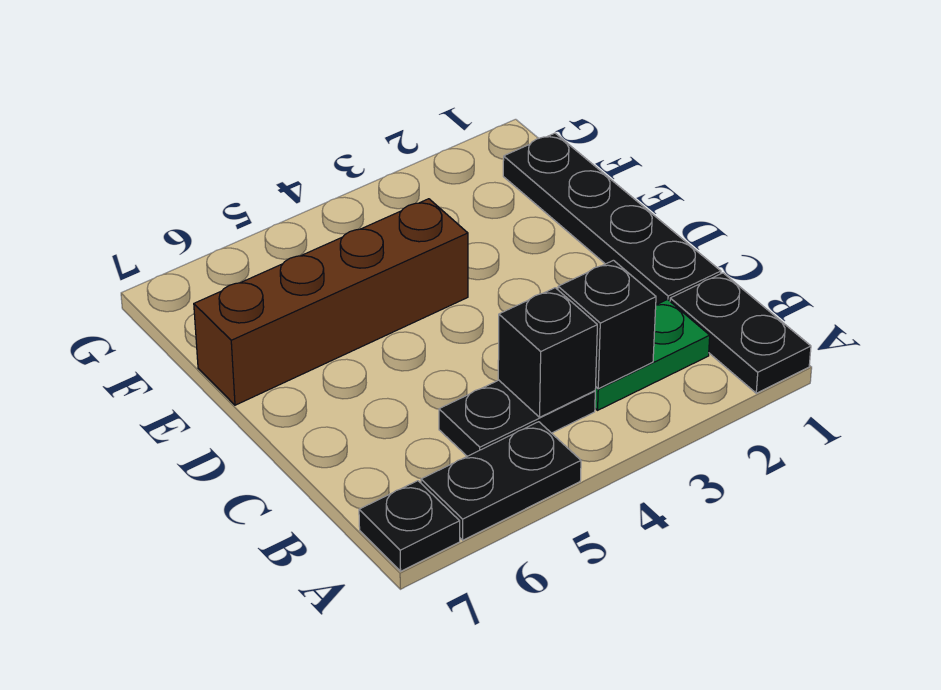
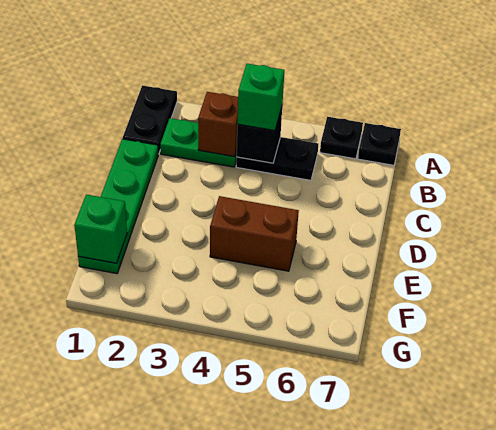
black 1x2 plate [421,422,581,540] -> black 1x1 plate [320,117,363,159]
black 1x1 brick [558,260,656,389] -> brown 1x1 brick [198,92,238,157]
none -> green 1x1 brick [237,64,285,131]
black 1x4 plate [503,133,721,305] -> green 1x4 plate [78,139,158,274]
brown 1x4 brick [194,199,468,405] -> brown 1x2 brick [210,196,299,271]
none -> green 1x1 brick [74,194,127,263]

